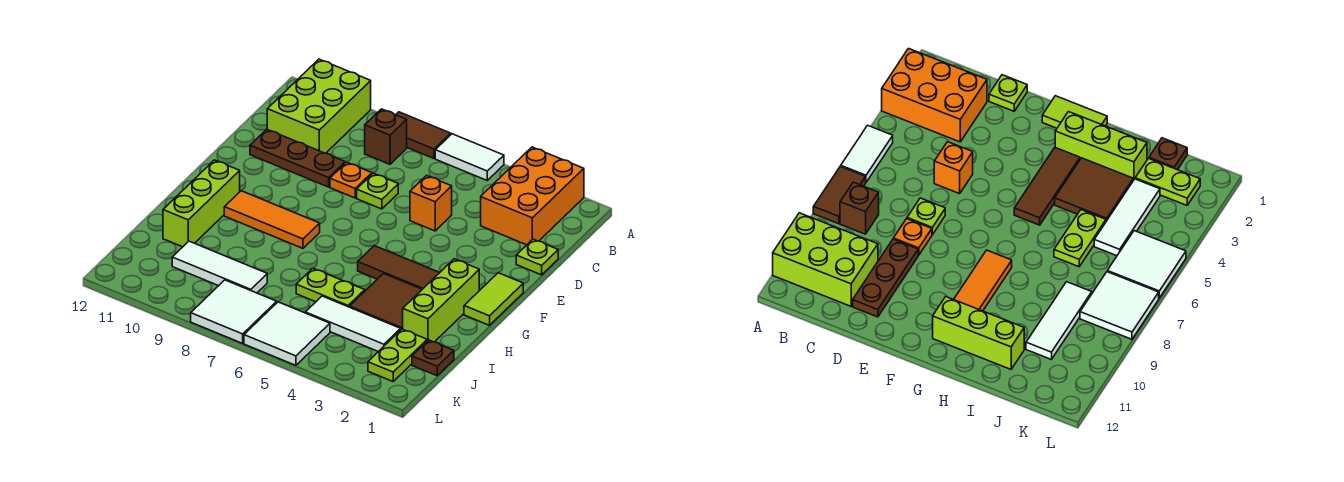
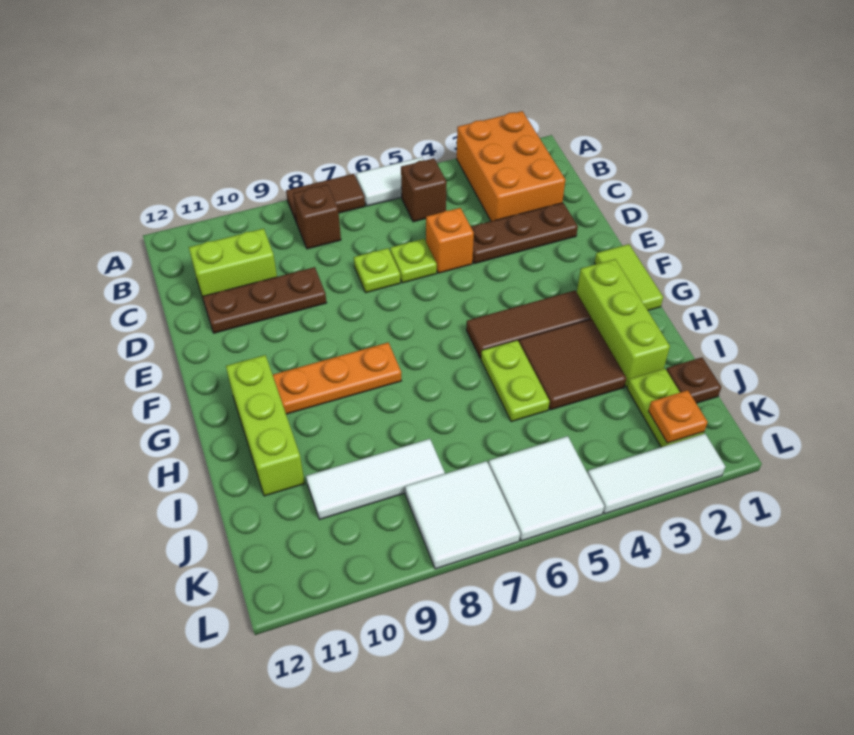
lime 2x3 brick [267,59,371,153] -> lime 1x2 brick [189,228,277,301]
none -> brown 1x1 brick [401,159,447,222]
lime 1x1 plate [516,239,558,275] -> lime 1x1 plate moved to [390,239,437,283]
none -> brown 1x3 plate [471,203,578,264]
orange 1x1 plate [330,162,372,198] -> orange 1x1 plate moved to [649,390,708,443]
orange 1x3 tile [224,191,320,248] -> orange 1x3 plate [273,343,401,414]
lime 1x2 plate [296,268,365,307] -> lime 1x2 plate turned to [481,340,550,422]
white 1x3 tile [305,296,401,352] -> white 1x3 tile moved to [588,434,725,514]

